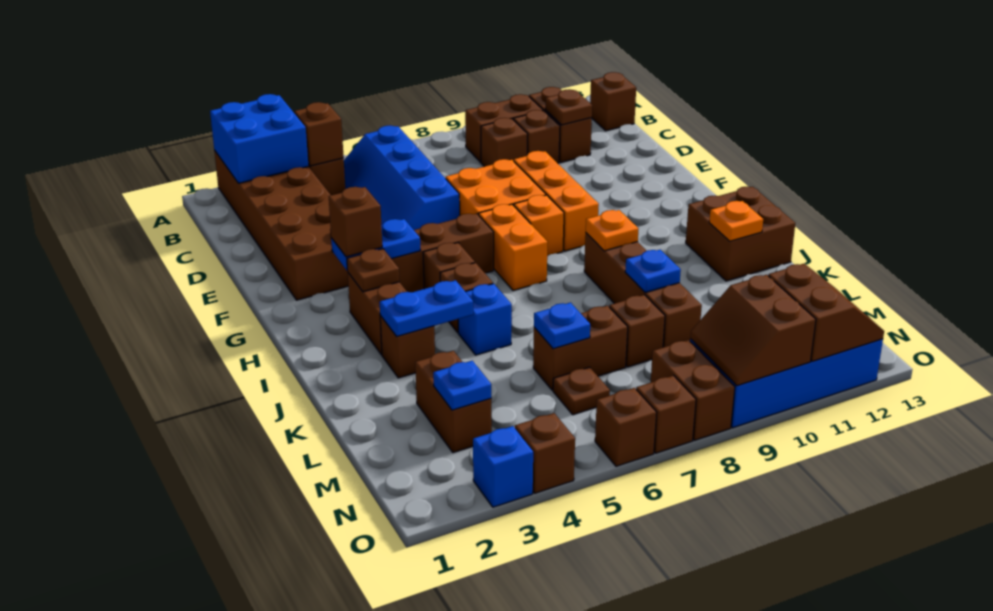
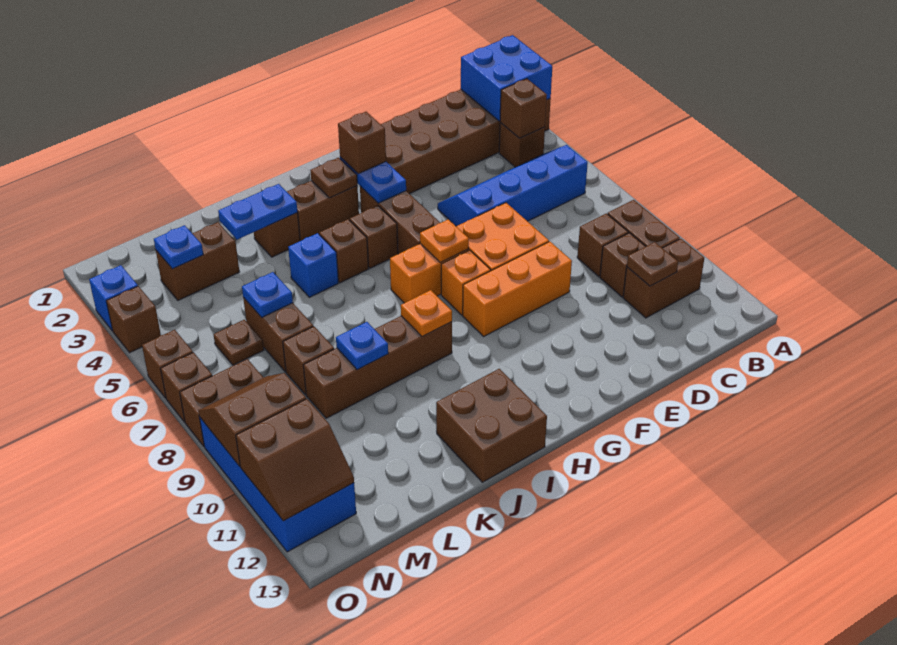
brown 1x1 brick [590,72,636,131] -> none
blue 1x2 plate [380,280,473,336] -> blue 1x2 plate turned to [218,184,297,240]
orange 1x1 plate [709,201,763,241] -> orange 1x1 plate moved to [420,219,469,263]

